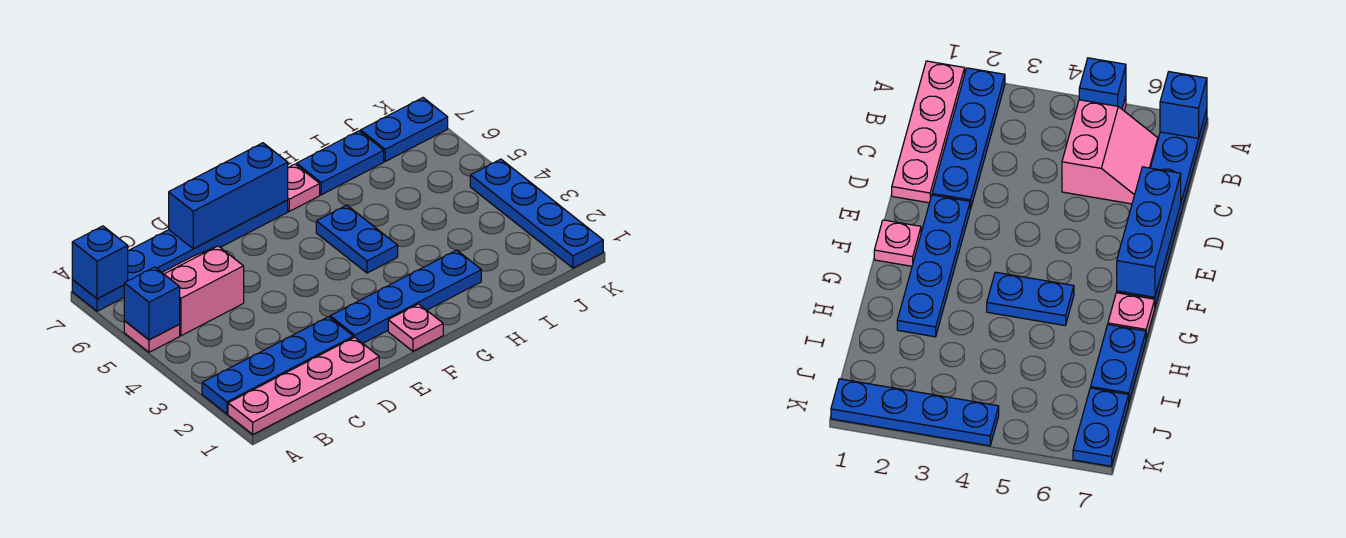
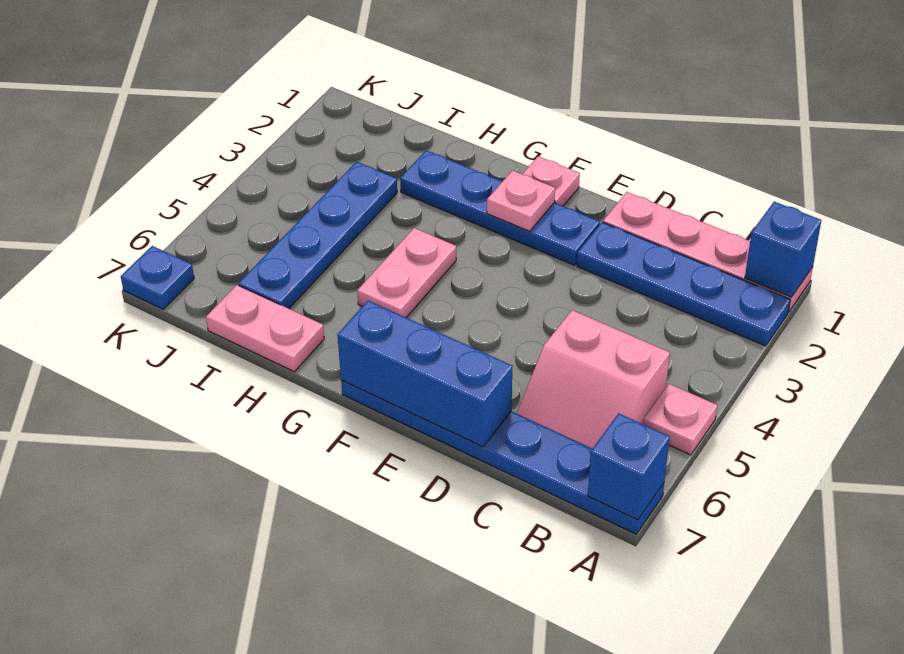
blue 1x1 brick [124,267,180,340] -> blue 1x1 brick moved to [745,202,821,297]
blue 1x2 plate [316,205,398,273] -> pink 1x2 plate [357,228,456,318]
pink 1x1 plate [288,164,320,211] -> pink 1x1 plate moved to [487,170,555,231]
blue 1x2 plate [297,131,384,195] -> pink 1x2 plate [206,285,324,372]
blue 1x2 plate [361,98,448,161] -> blue 1x1 plate [121,246,194,309]
blue 1x4 plate [470,159,603,268] -> blue 1x4 plate moved to [238,162,397,309]

